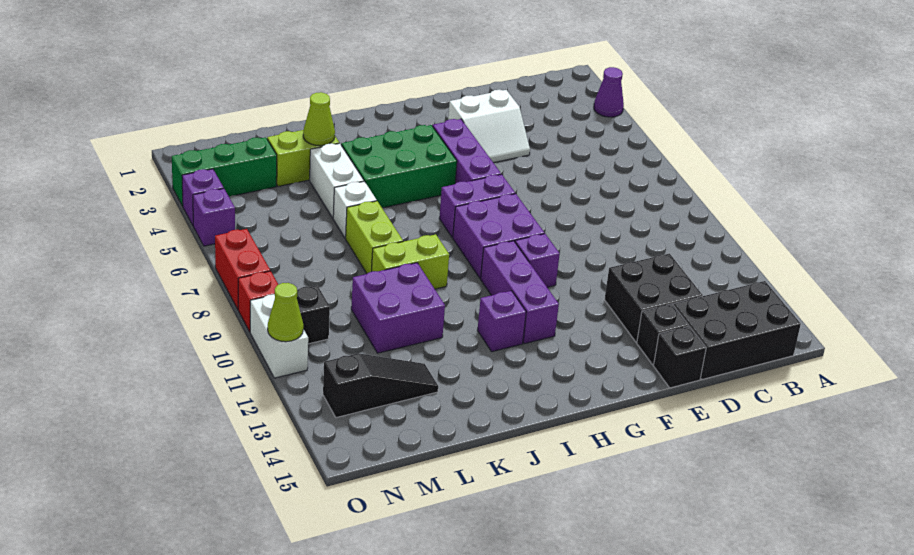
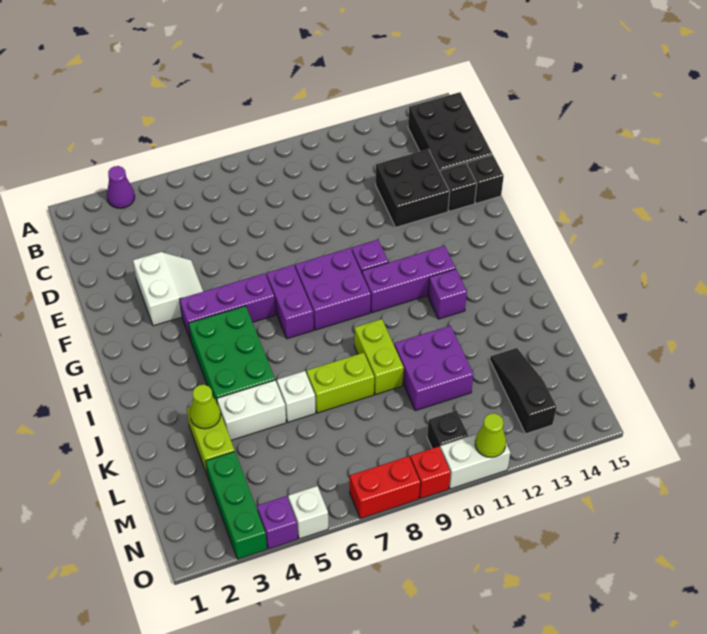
purple 1x1 brick [193,189,235,246] -> white 1x1 brick [288,486,328,539]

